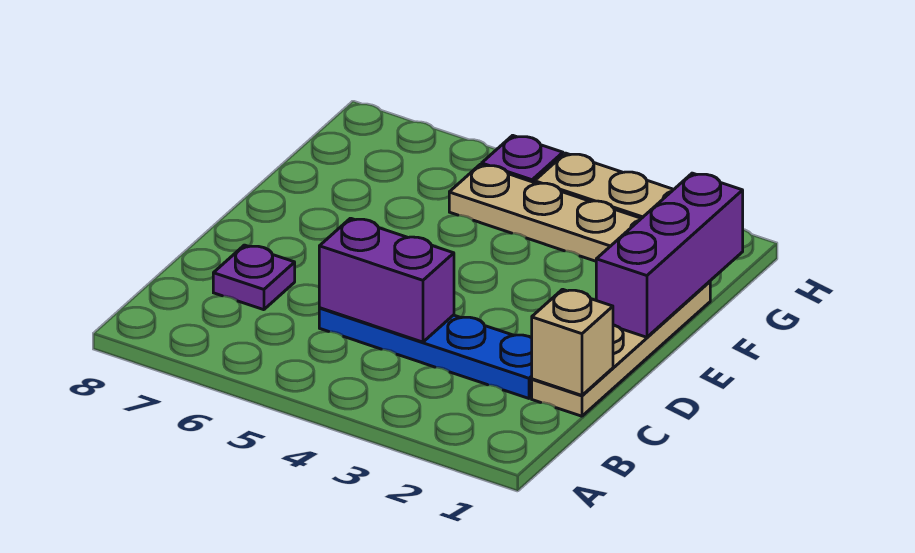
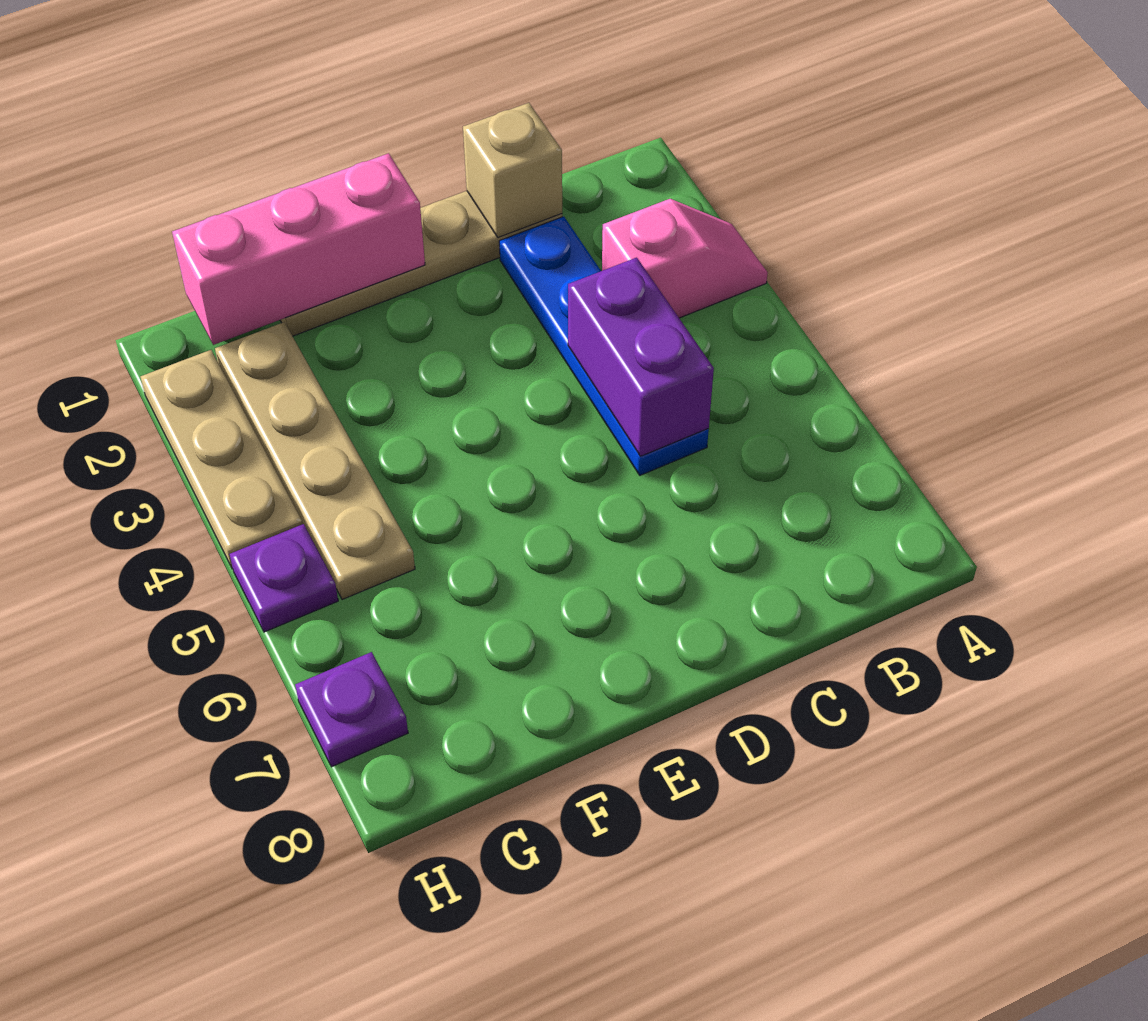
none -> pink 1x2 slope [602,199,768,318]
purple 1x1 plate [213,245,295,310] -> purple 1x1 plate moved to [295,652,408,767]
purple 1x3 brick [596,173,743,337] -> pink 1x3 brick [172,153,425,345]

